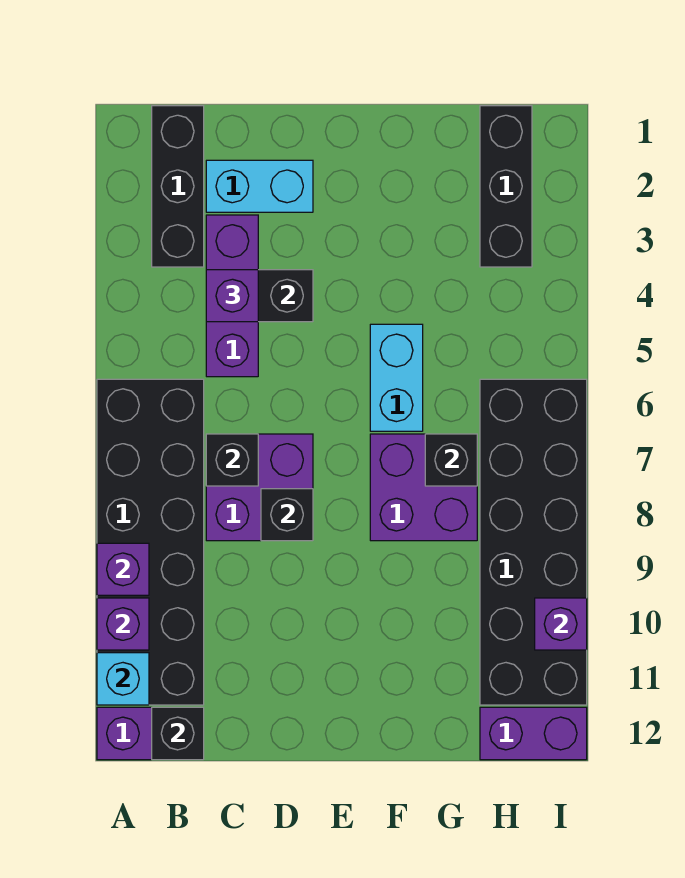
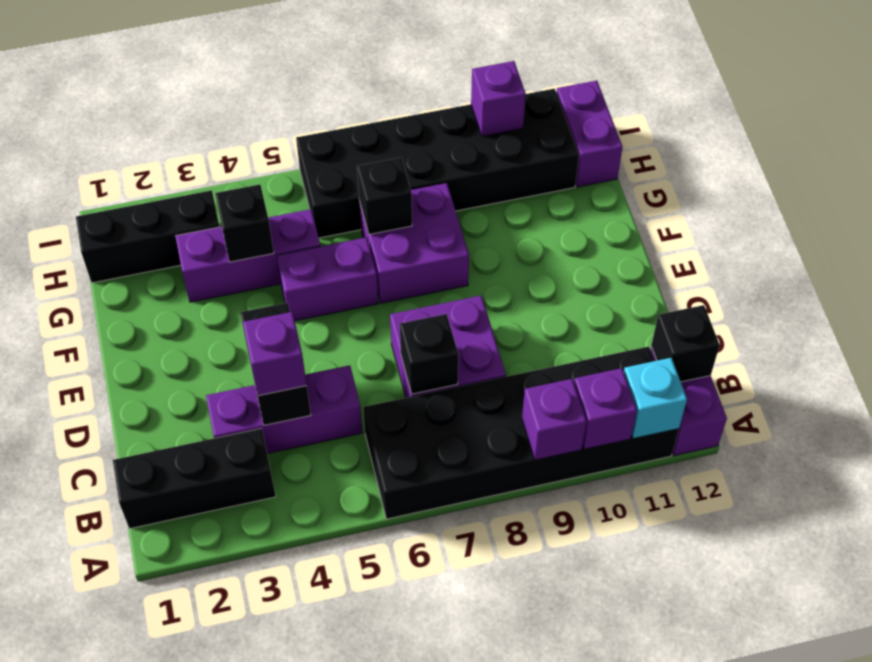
cyan 1x2 brick [206,160,313,212] -> none
black 1x1 brick [261,489,313,541] -> black 1x1 brick moved to [215,184,274,262]
cyan 1x2 brick [370,324,423,431] -> purple 1x2 brick [277,237,378,321]
none -> purple 1x3 brick [175,209,320,302]

